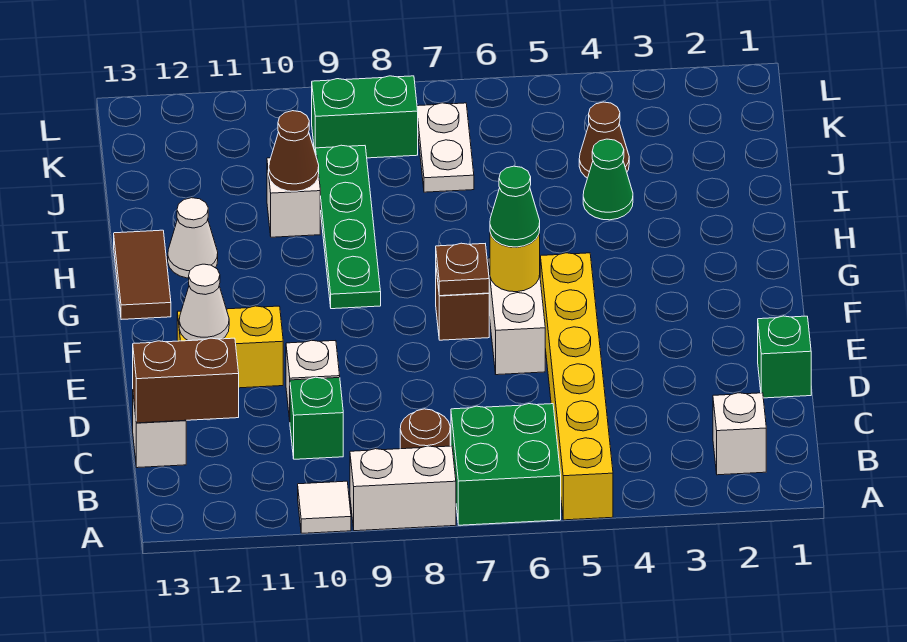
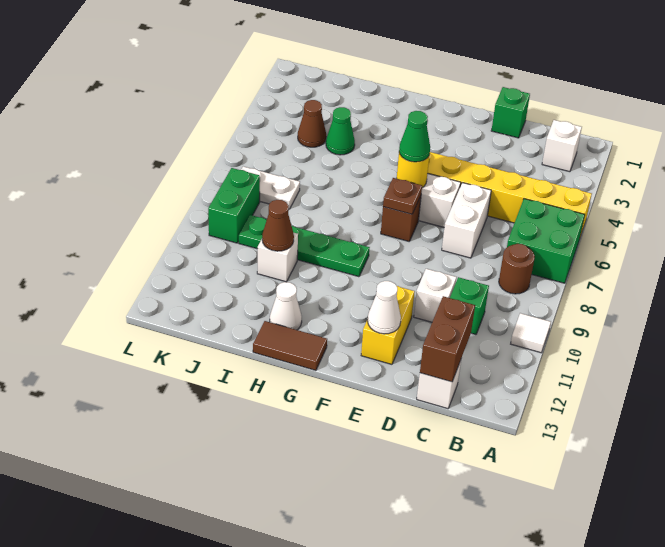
white 1x2 brick [350,446,456,531] -> white 1x2 brick moved to [442,183,491,258]

